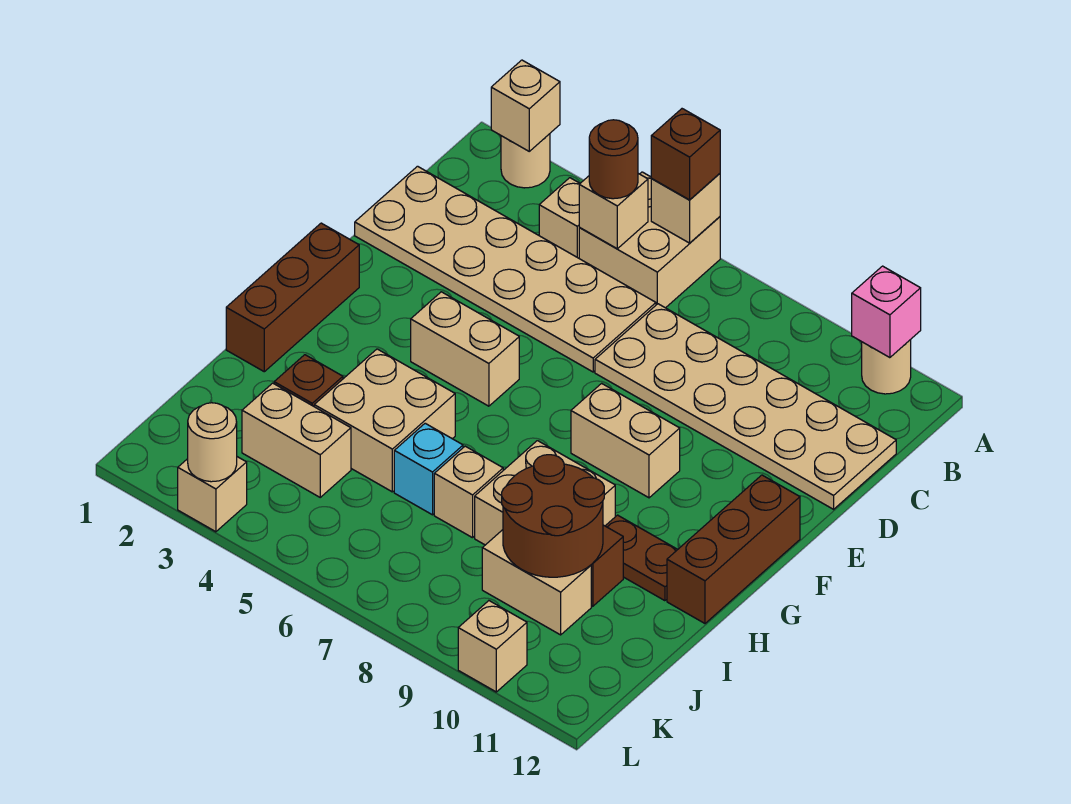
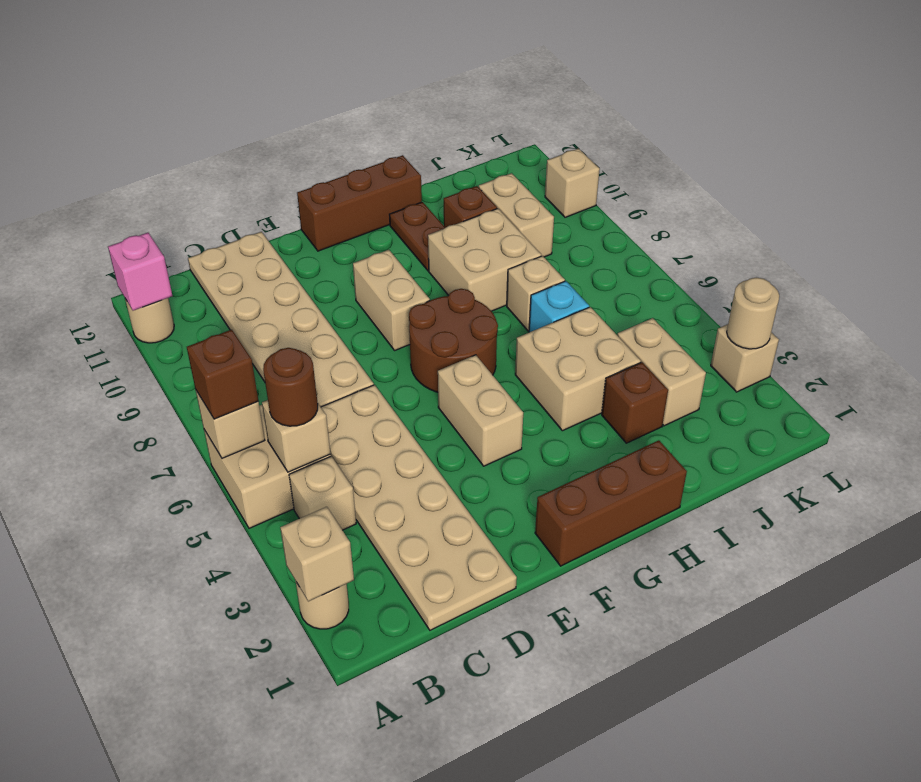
brown 2x2 round brick [502,455,604,577] -> brown 2x2 round brick moved to [409,289,498,392]

